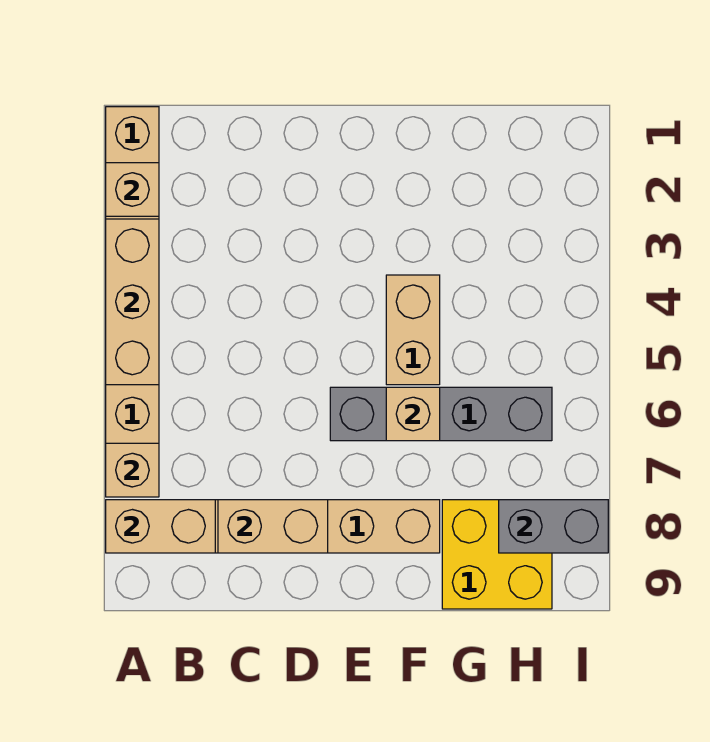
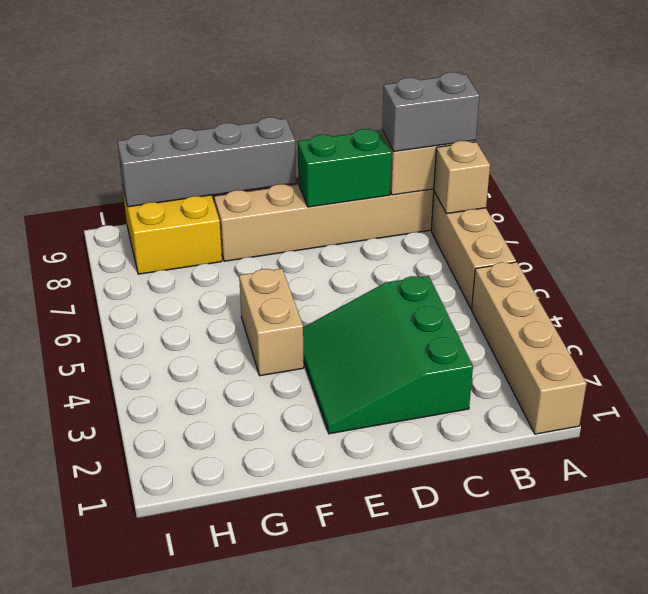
tan 1x1 brick [106,163,159,216] -> none
tan 1x3 brick [106,219,159,385] -> none
none -> green 3x3 slope [303,276,473,434]
tan 1x2 brick [218,500,328,553] -> green 1x2 brick [298,129,391,207]
grey 1x4 brick [330,387,552,441] -> grey 1x4 brick moved to [117,117,296,207]
tan 1x1 brick [386,387,440,441] -> none
grey 1x2 brick [499,500,608,553] -> grey 1x2 brick moved to [382,72,479,151]

